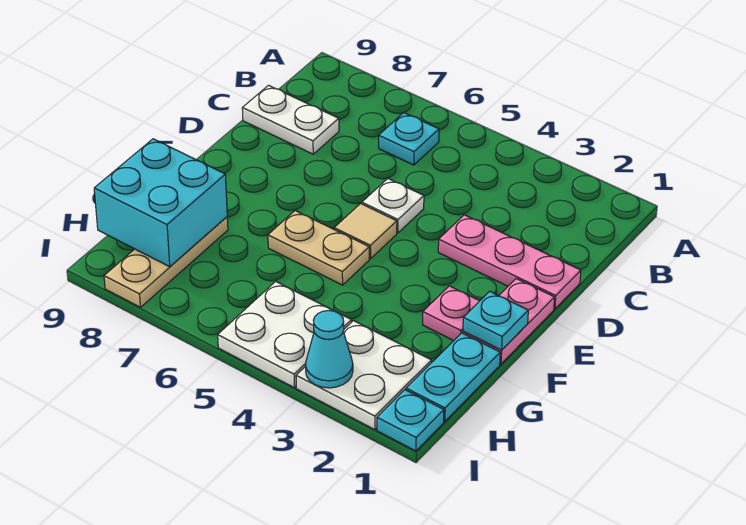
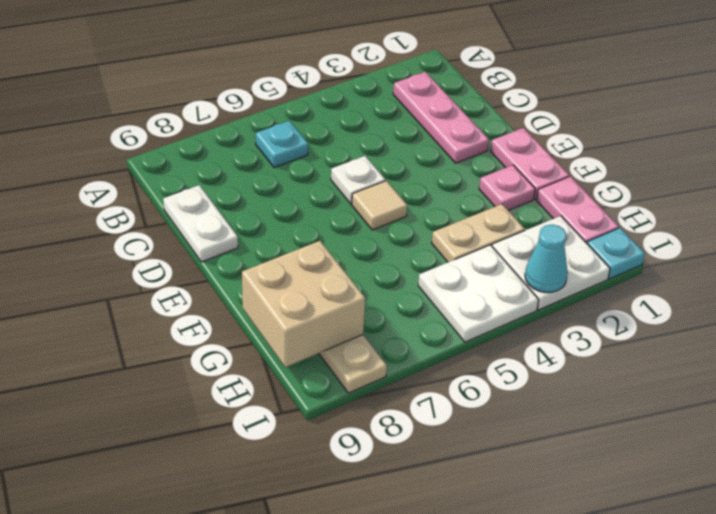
white 1x2 plate [242,85,339,154] -> white 1x2 plate turned to [163,185,238,262]
pink 1x3 plate [438,215,581,309] -> pink 1x3 plate turned to [393,72,489,163]
cyan 1x1 plate [463,291,528,350] -> none
tan 1x2 plate [268,211,369,285] -> tan 1x2 plate moved to [432,204,525,262]
cyan 1x2 plate [406,333,500,421] -> pink 1x2 plate [536,176,619,243]
cyan 2x2 brick [94,139,227,267] -> tan 2x2 brick [242,241,365,367]

